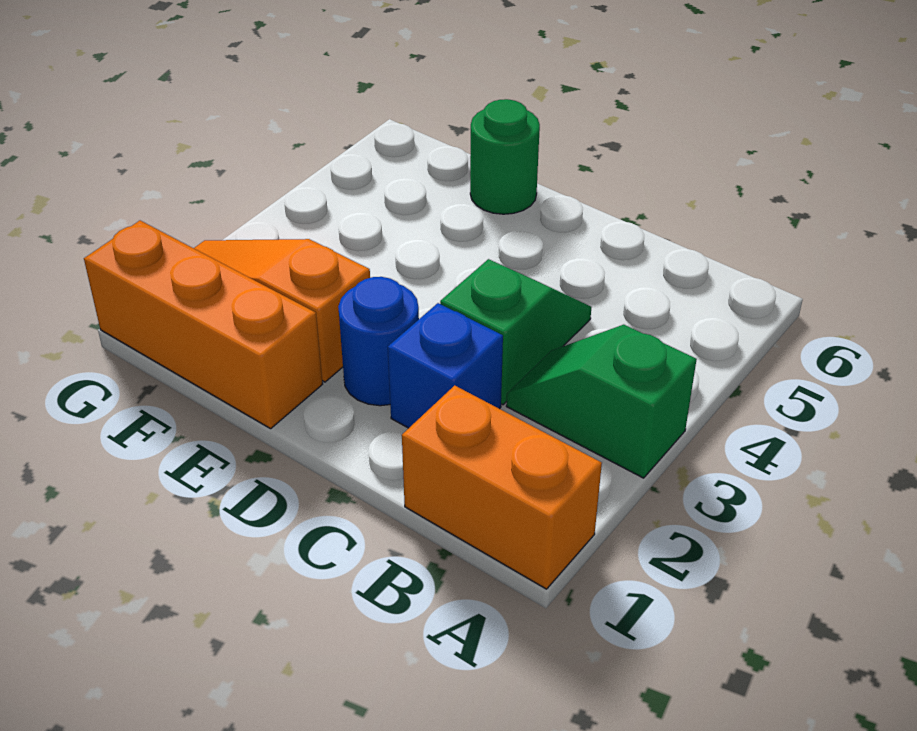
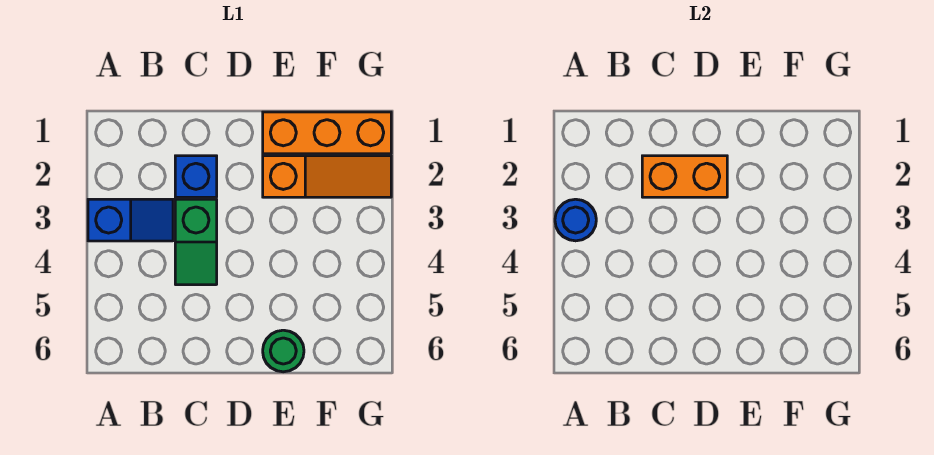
orange 1x2 brick [402,385,602,589] -> orange 1x2 brick moved to [642,156,727,197]
green 1x2 slope [506,325,697,478] -> blue 1x2 slope [88,199,173,241]
blue 1x1 round brick [338,277,419,406] -> blue 1x1 round brick moved to [555,199,596,241]

